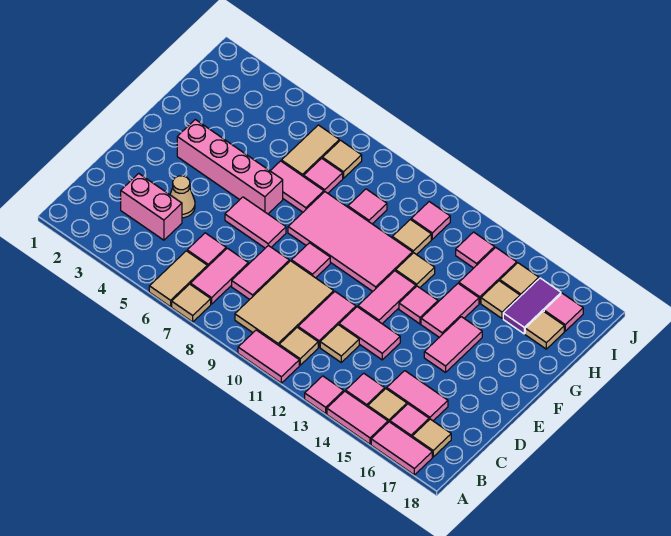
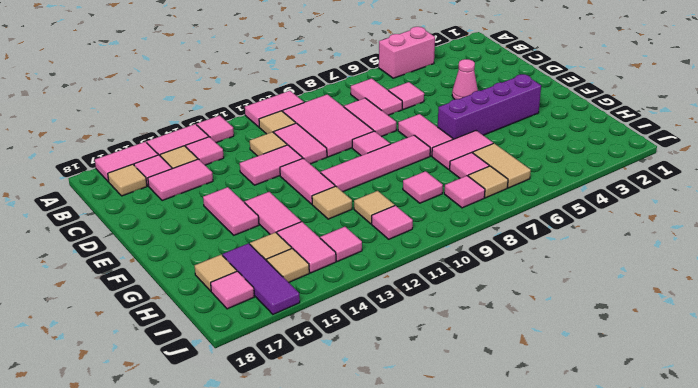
tan 1x2 tile [149,251,207,307] -> none
tan 1x1 tile [172,284,211,322] -> none
tan 2x3 tile [235,261,334,345] -> pink 2x3 tile [283,94,373,157]
pink 1x2 brick [121,173,182,240] -> pink 1x2 brick moved to [379,27,435,78]
tan 1x1 cone [170,176,195,218] -> pink 1x1 cone [452,59,478,99]
pink 1x2 tile [225,197,286,248] -> pink 1x2 tile turned to [398,114,453,156]
pink 1x4 brick [177,120,283,214] -> purple 1x4 brick [438,74,541,139]
pink 2x4 tile [288,192,413,291] -> pink 1x4 tile [321,135,430,192]
pink 1x1 tile [399,286,438,324] -> pink 1x1 tile moved to [444,176,485,208]
purple 1x2 tile [503,278,561,334] -> purple 1x3 tile [223,243,300,314]

